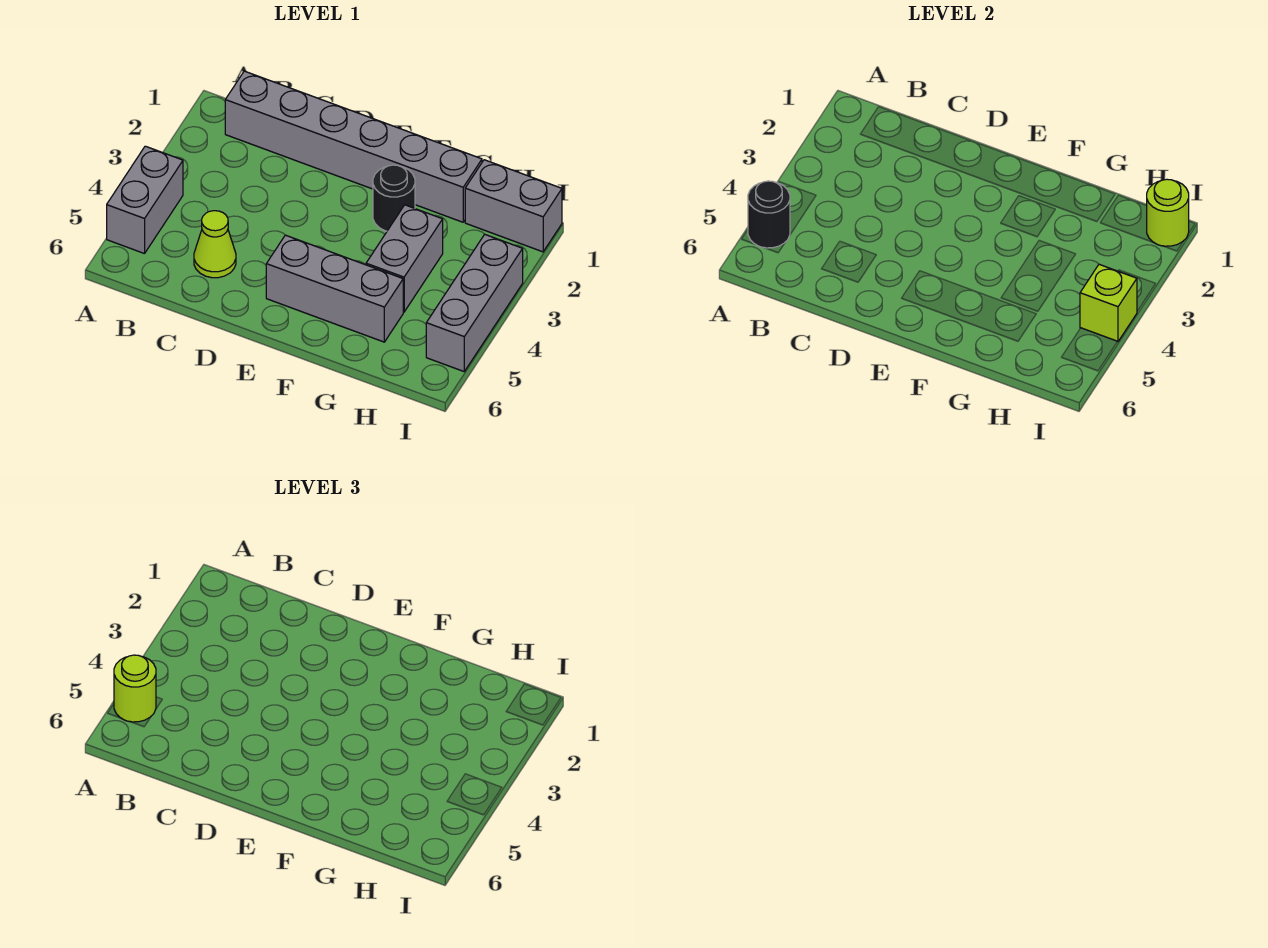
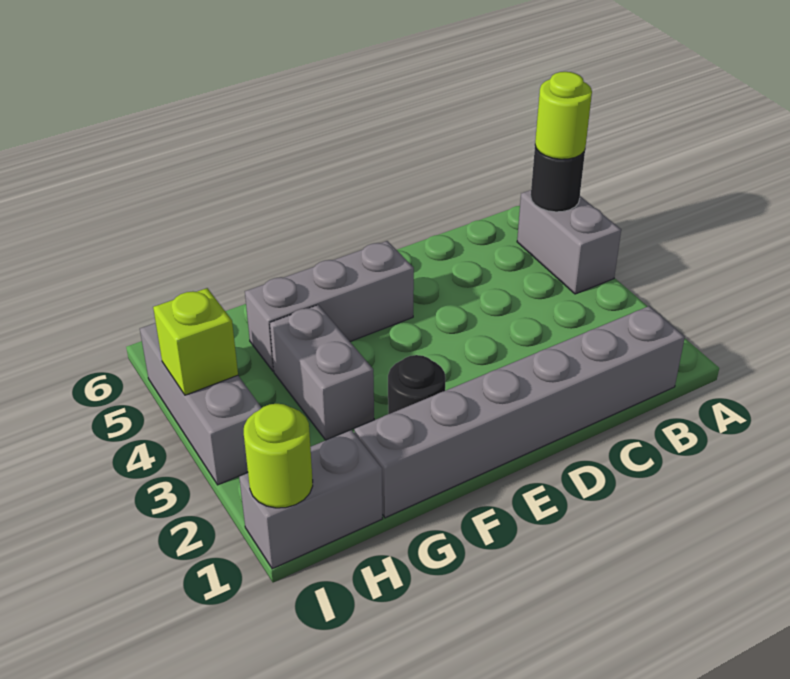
lime 1x1 cone [194,211,236,278] -> none

